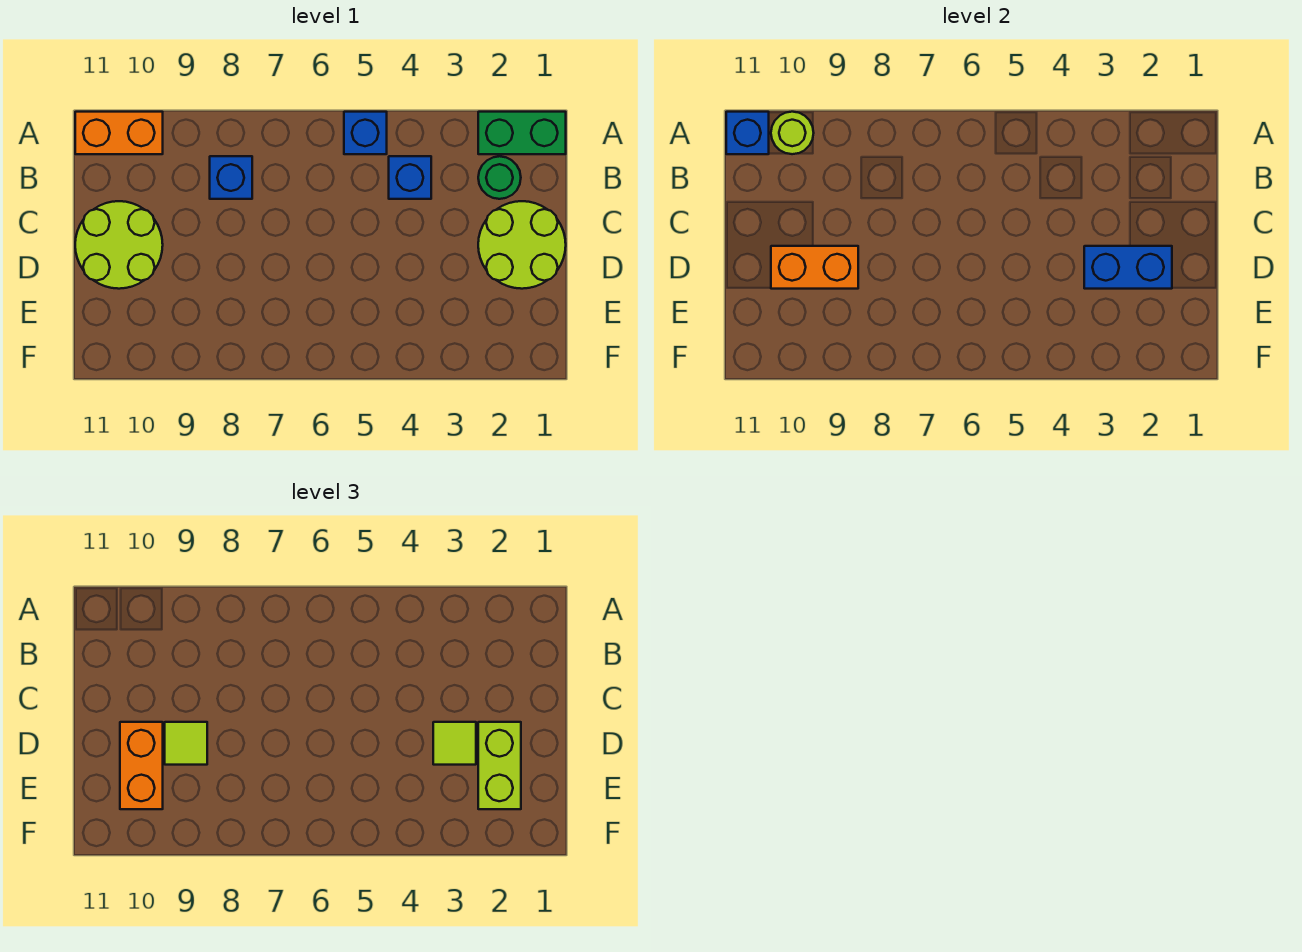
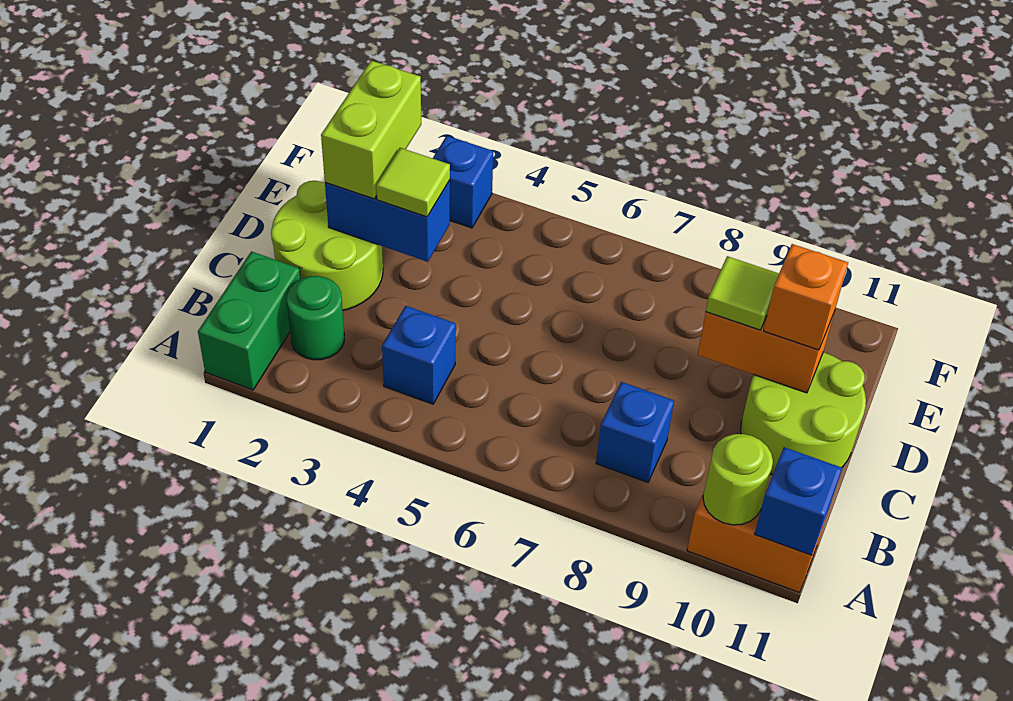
green 1x2 brick [478,112,566,154] -> green 1x2 brick turned to [198,251,301,390]
blue 1x1 brick [344,112,387,154] -> blue 1x1 brick moved to [433,136,493,228]
orange 1x2 brick [120,722,163,809] -> orange 1x1 brick [763,244,848,350]

